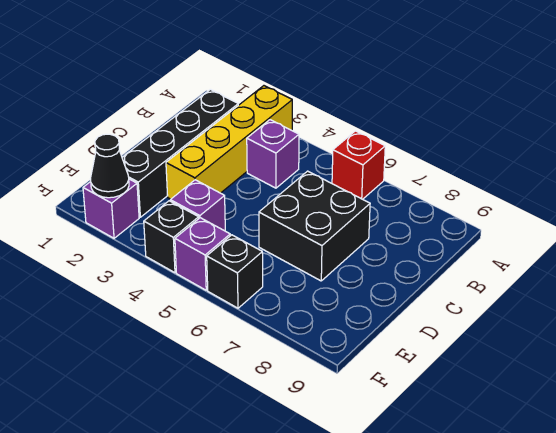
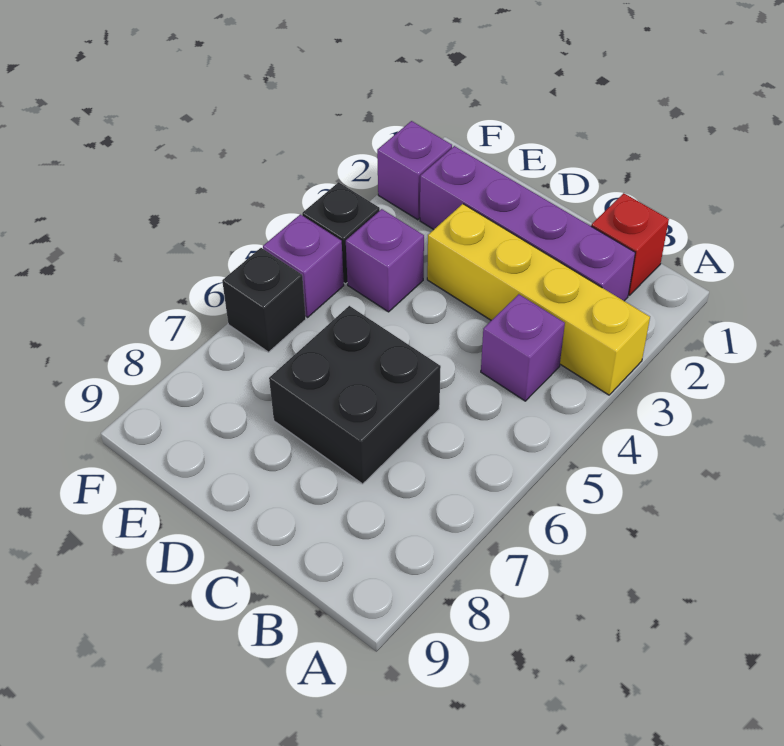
red 1x1 brick [332,131,385,199] -> red 1x1 brick moved to [591,193,669,295]
black 1x4 brick [122,89,238,217] -> purple 1x4 brick [420,146,635,301]
black 1x1 cone [91,134,129,198] -> none

